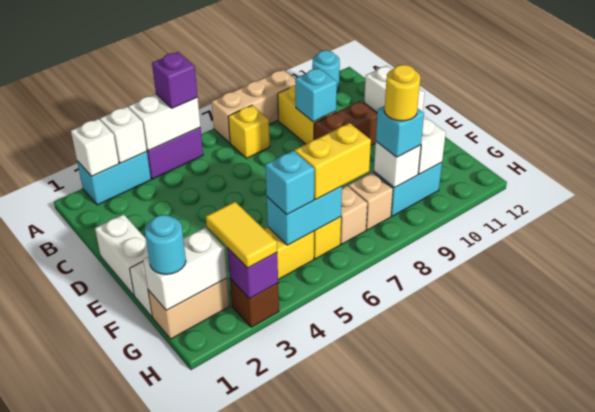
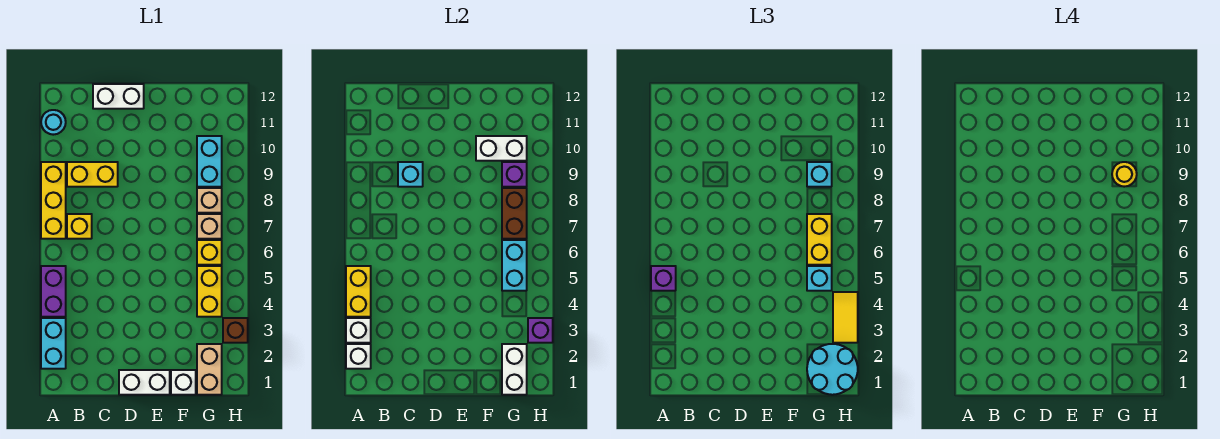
white 1x2 brick [128,94,200,151] -> yellow 1x2 brick [346,266,371,317]
tan 1x3 brick [212,70,295,143] -> yellow 1x3 brick [41,162,66,239]
brown 1x2 brick [314,101,377,146] -> brown 1x2 brick moved to [502,188,527,239]
cyan 1x1 round brick [145,215,186,274] -> cyan 2x2 round brick [807,344,858,395]
yellow 1x2 tile [206,202,277,268] -> yellow 1x2 tile turned to [833,292,858,343]
white 1x1 brick [374,142,421,188] -> purple 1x1 brick [502,162,527,187]

